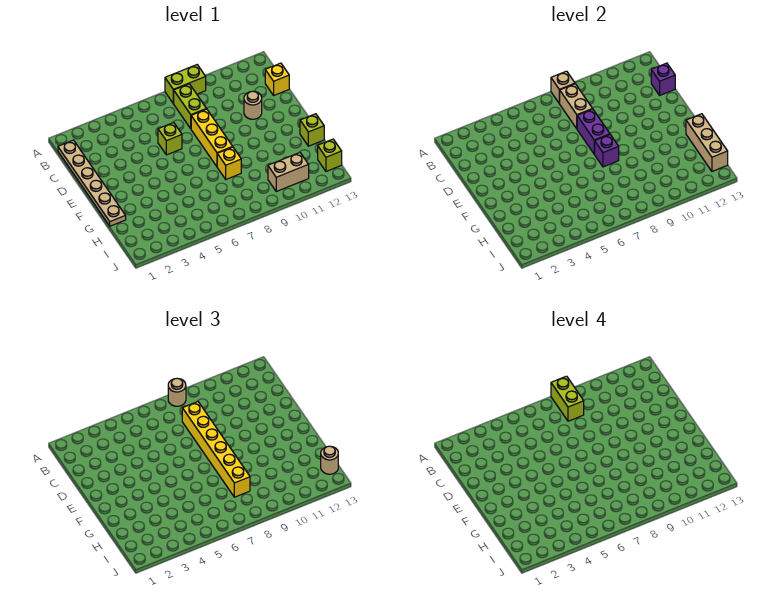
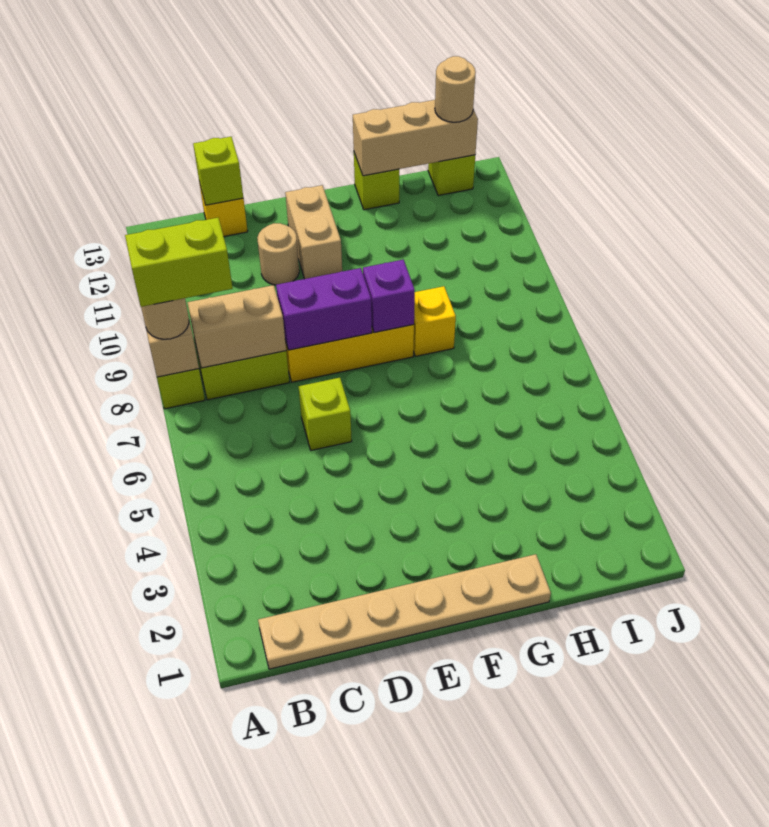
yellow 1x6 brick [182,402,250,497] -> none
purple 1x1 brick [651,63,675,95] -> lime 1x1 brick [193,137,243,205]
tan 1x2 brick [268,152,309,191] -> tan 1x2 brick moved to [285,185,342,279]

